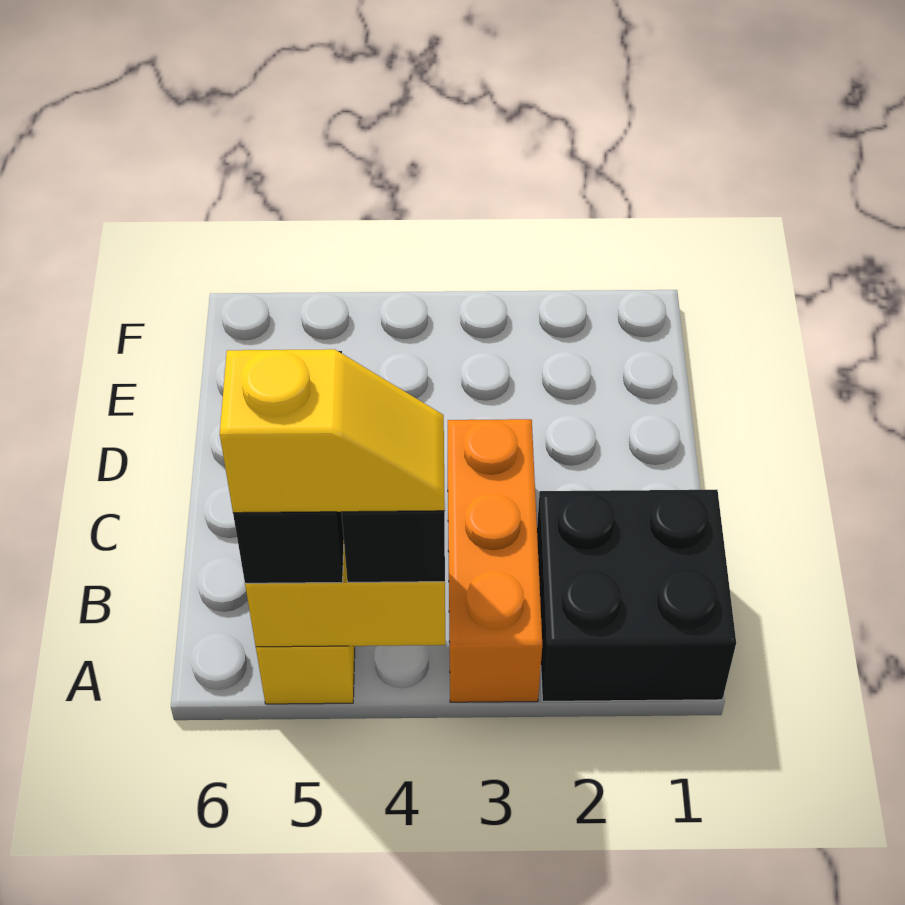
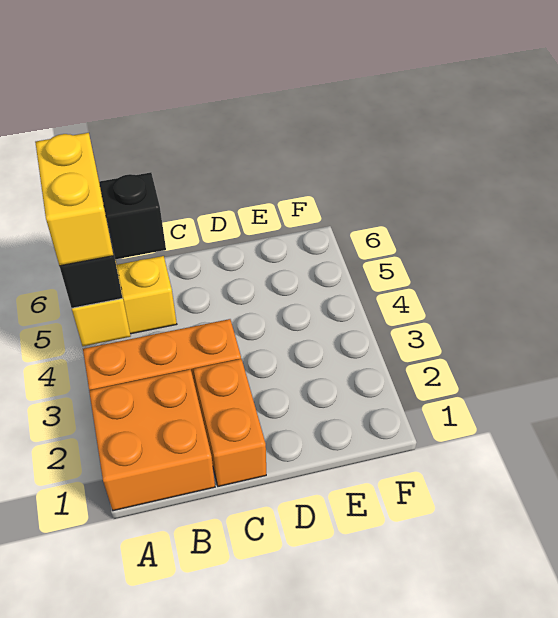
black 2x2 brick [537,490,736,701] -> orange 2x2 brick [89,369,215,511]
yellow 1x2 slope [220,349,445,513] -> yellow 1x2 brick [35,133,114,266]
none -> orange 1x2 brick [193,359,266,486]

